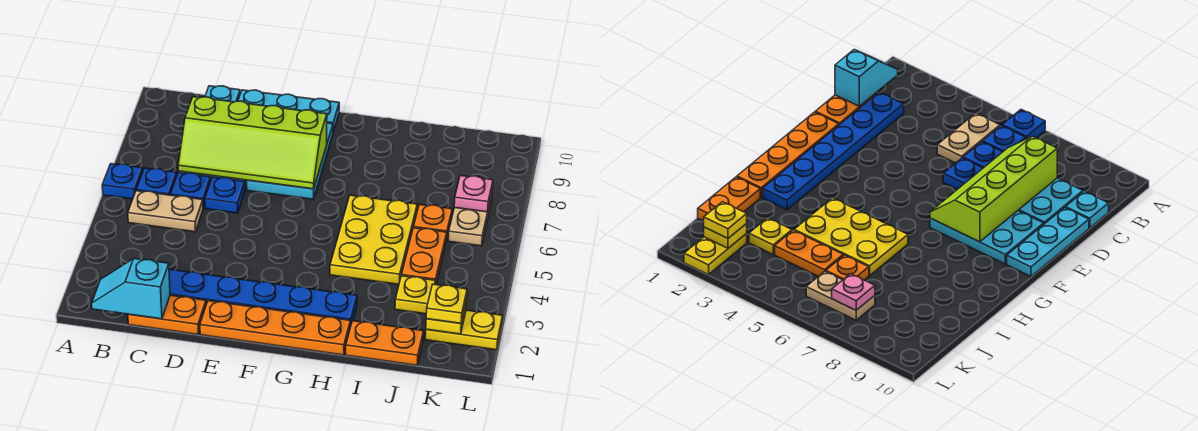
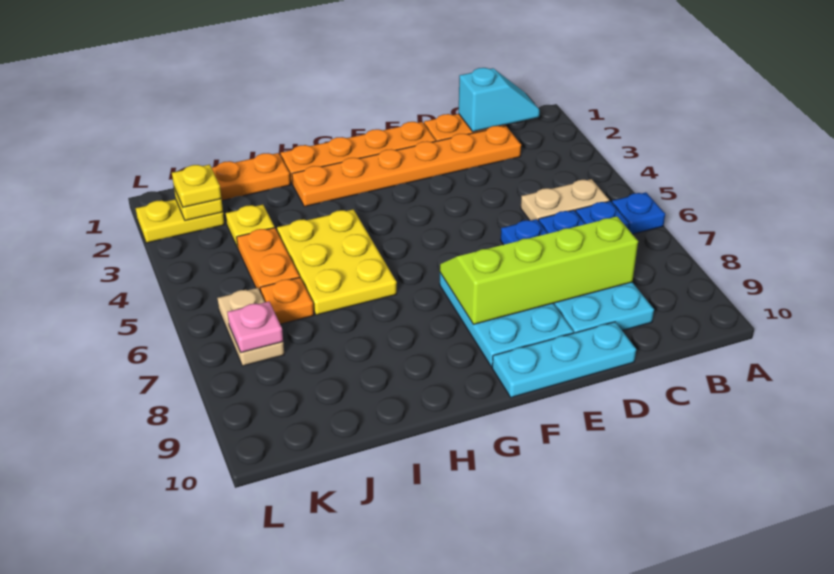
blue 1x6 plate [169,269,357,327] -> orange 1x6 plate [292,126,521,207]
cyan 1x1 plate [205,86,240,102] -> none

